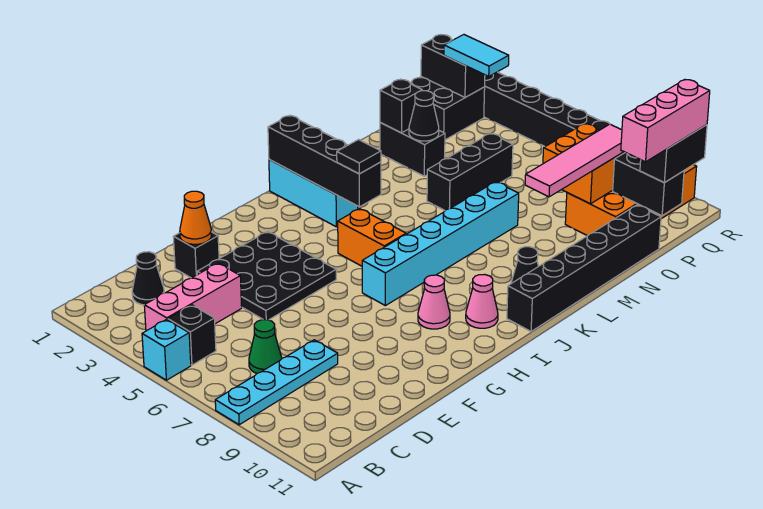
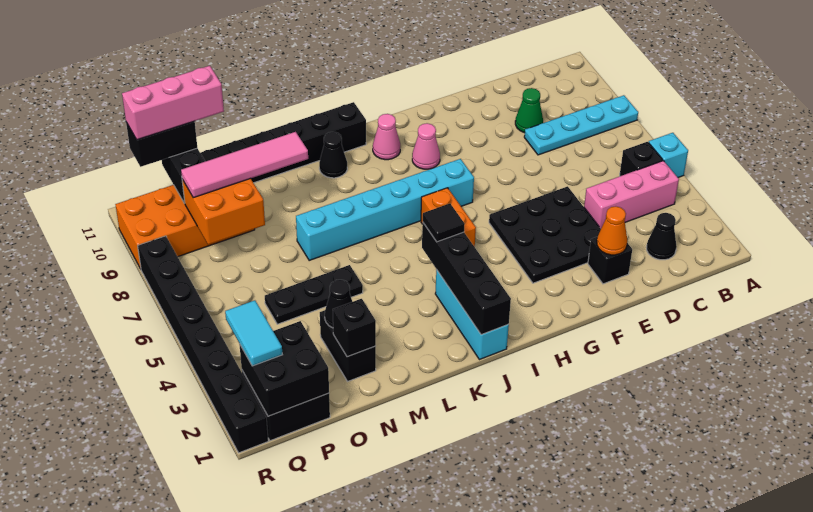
green 1x1 cone [249,320,282,373] -> green 1x1 cone moved to [515,88,543,133]
black 1x3 brick [427,133,513,210] -> black 1x3 plate [265,265,363,324]
black 1x2 brick [421,35,485,97] -> black 2x2 brick [239,321,329,416]

